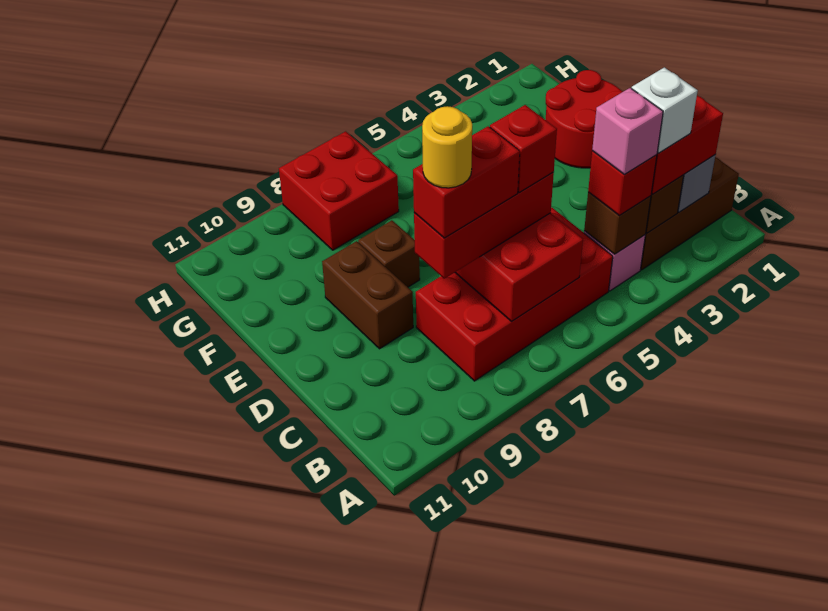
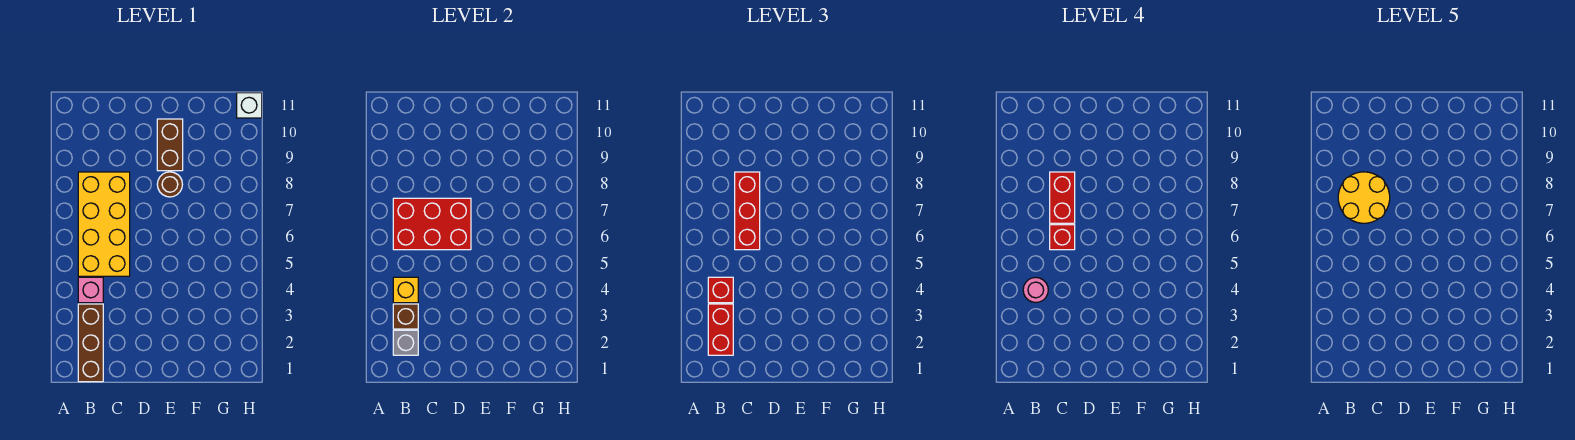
white 1x1 brick [632,67,698,153] -> white 1x1 brick moved to [237,93,262,118]
brown 1x1 brick [584,192,651,254] -> yellow 1x1 brick [393,277,418,303]
pink 1x1 brick [592,88,663,175] -> pink 1x1 round brick [1023,277,1048,303]
red 2x4 brick [416,208,613,381] -> yellow 2x4 brick [78,172,130,276]
yellow 1x1 round brick [422,106,472,188] -> yellow 2x2 round brick [1338,172,1390,223]
brown 1x2 brick [322,241,413,349] -> brown 1x2 brick turned to [157,119,183,171]
red 2x2 round brick [546,70,623,168] -> none
brown 1x1 brick [358,220,420,287] -> brown 1x1 round brick [157,172,182,197]
red 2x2 brick [279,131,399,250] -> none

